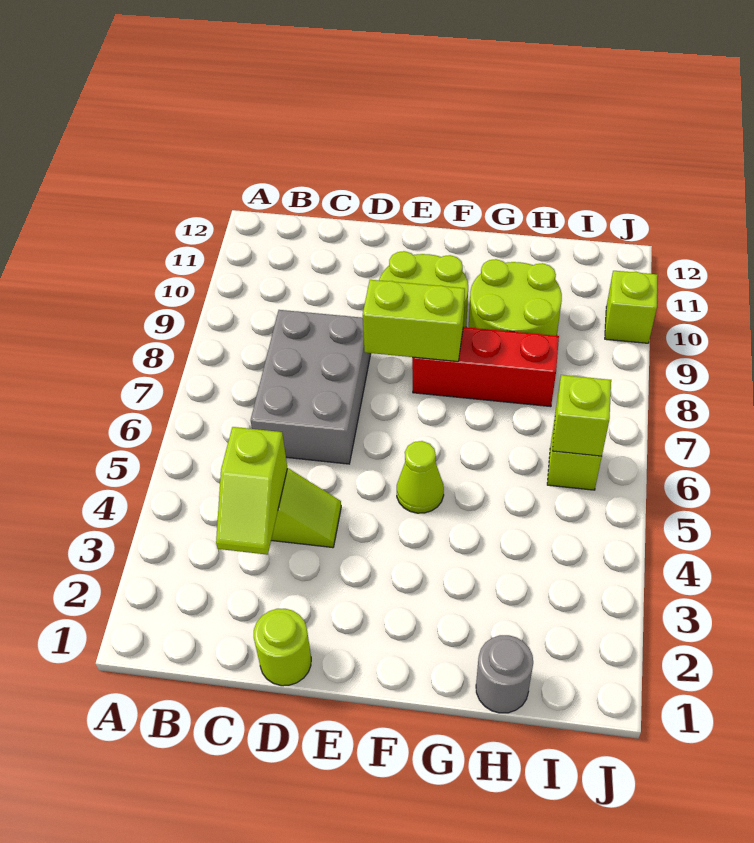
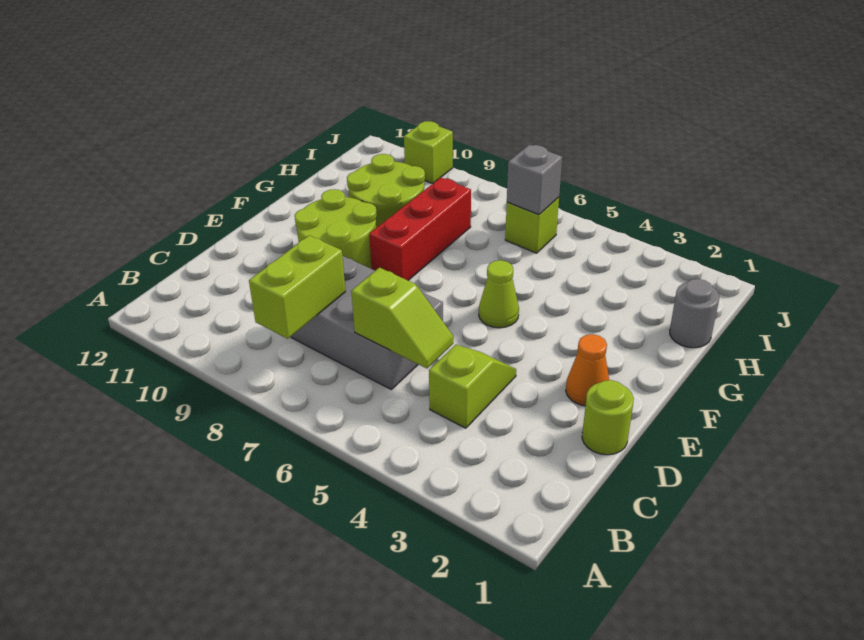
lime 1x2 slope [216,427,287,555] -> lime 1x2 slope moved to [351,268,453,368]
none -> orange 1x1 cone [566,334,609,406]
lime 1x2 brick [363,280,465,362] -> lime 1x2 brick moved to [249,235,345,339]
lime 1x1 brick [553,375,611,456] -> grey 1x1 brick [507,145,562,215]

